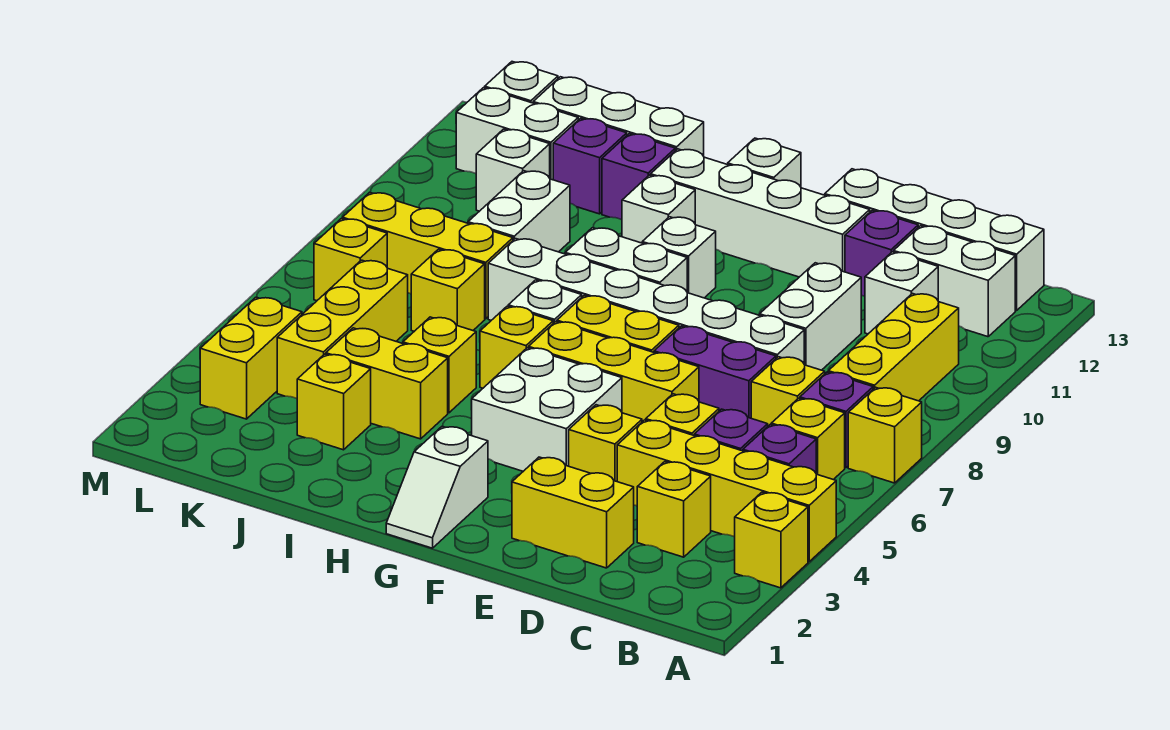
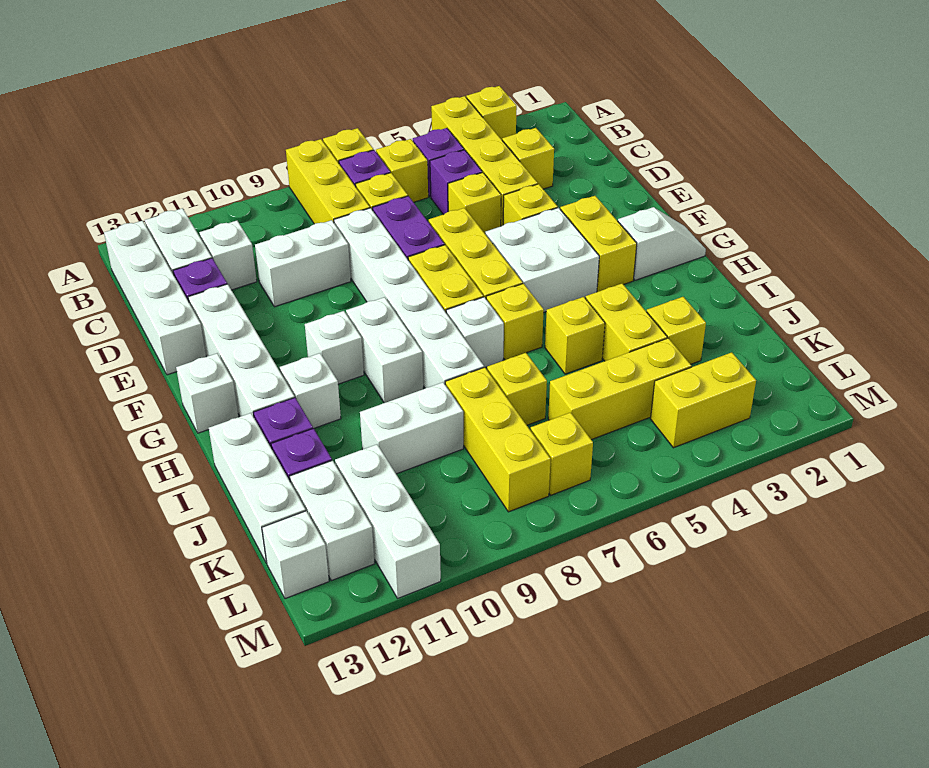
yellow 1x3 brick [828,293,959,401] -> yellow 1x3 brick turned to [286,139,370,224]
yellow 1x2 brick [512,457,634,568] -> yellow 1x2 brick moved to [560,196,637,292]
white 1x1 brick [476,129,550,211] -> white 1x3 brick [335,444,441,598]

